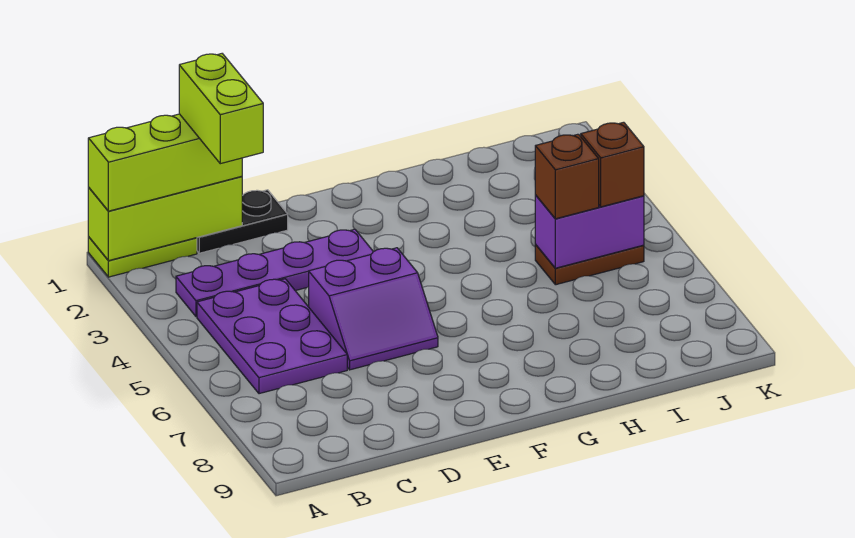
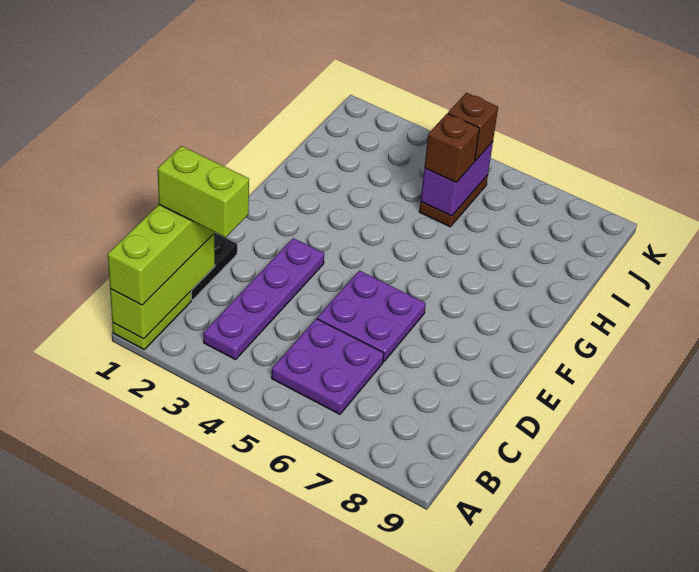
purple 2x3 plate [197,279,347,394] -> purple 2x2 plate [272,319,384,414]
purple 2x2 slope [309,248,438,370] -> purple 2x2 plate [317,271,426,362]

